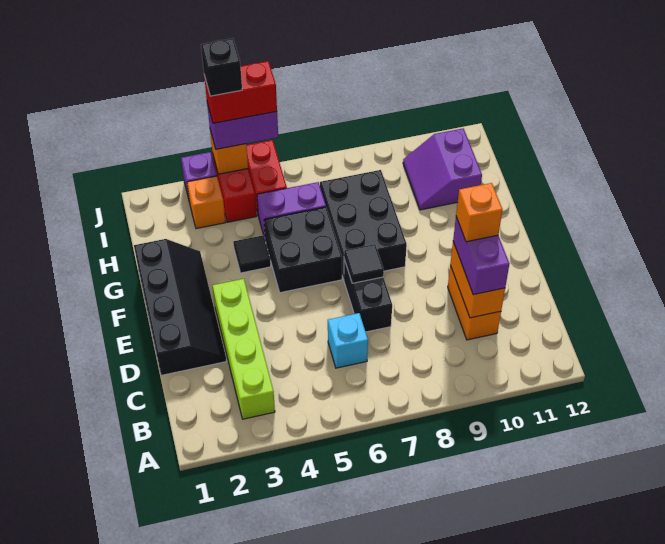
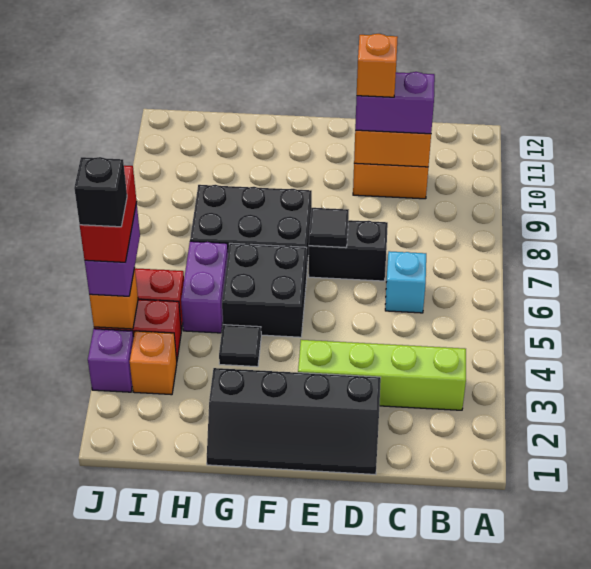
black 2x4 slope [134,239,227,375] -> black 2x4 slope turned to [207,368,381,475]
purple 2x2 slope [403,128,482,210] -> none

